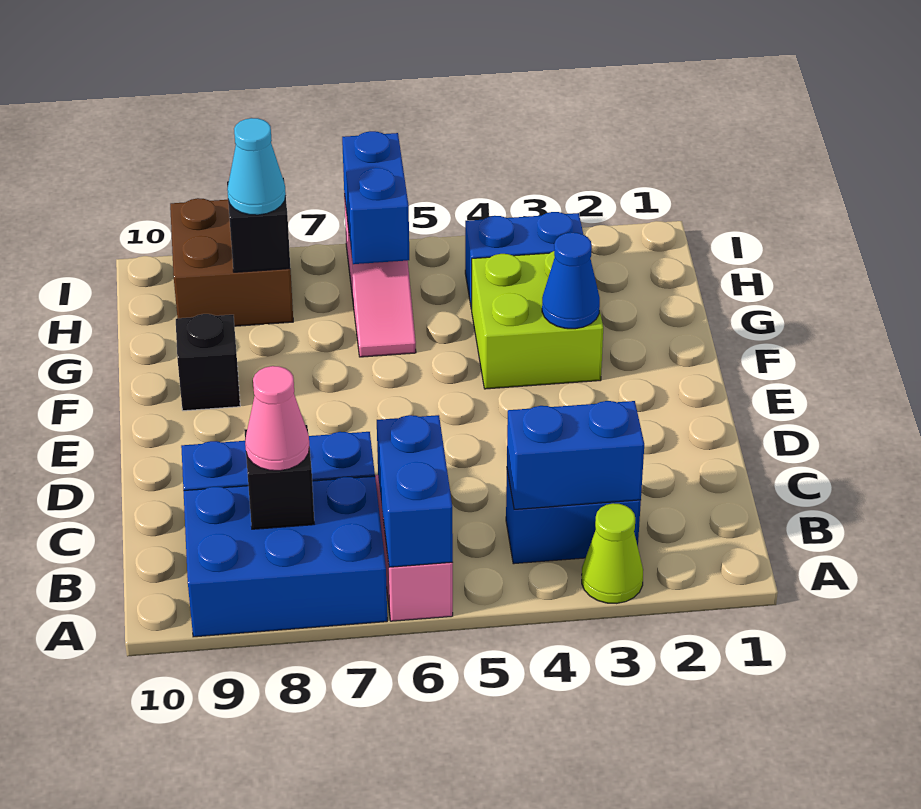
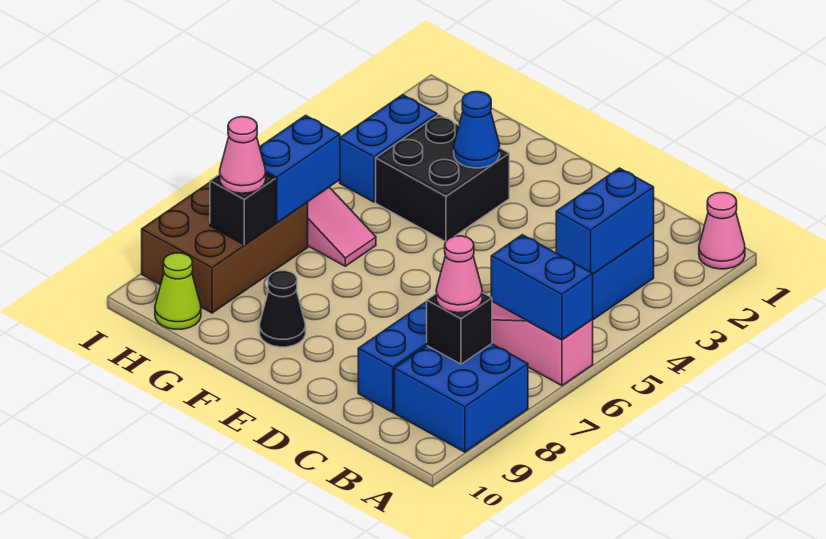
none -> pink 1x1 cone [699,193,745,269]
lime 1x1 cone [582,503,643,603] -> lime 1x1 cone moved to [155,253,201,329]
blue 2x3 brick [184,476,387,637] -> blue 2x2 brick [394,344,528,452]
lime 2x2 brick [472,251,603,389] -> black 2x2 brick [376,115,509,242]
black 1x1 brick [176,314,240,411] -> black 1x1 cone [260,271,306,347]
blue 1x2 brick [342,131,409,264] -> blue 1x2 brick turned to [260,115,340,223]
brown 2x2 brick [170,198,293,326] -> brown 2x3 brick [142,182,308,313]
cyan 1x1 cone [227,118,286,215] -> pink 1x1 cone [220,117,266,193]

